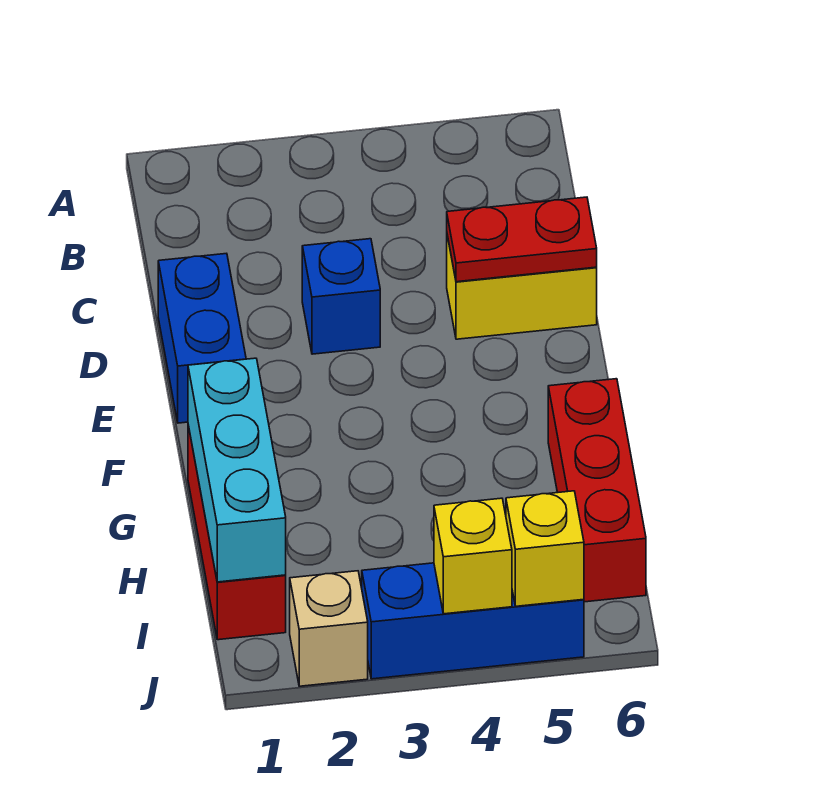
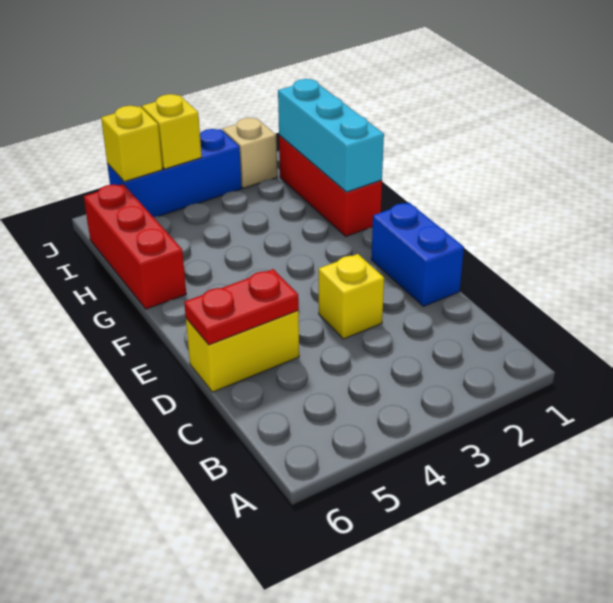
blue 1x1 brick [302,239,380,354] -> yellow 1x1 brick [319,254,384,339]

